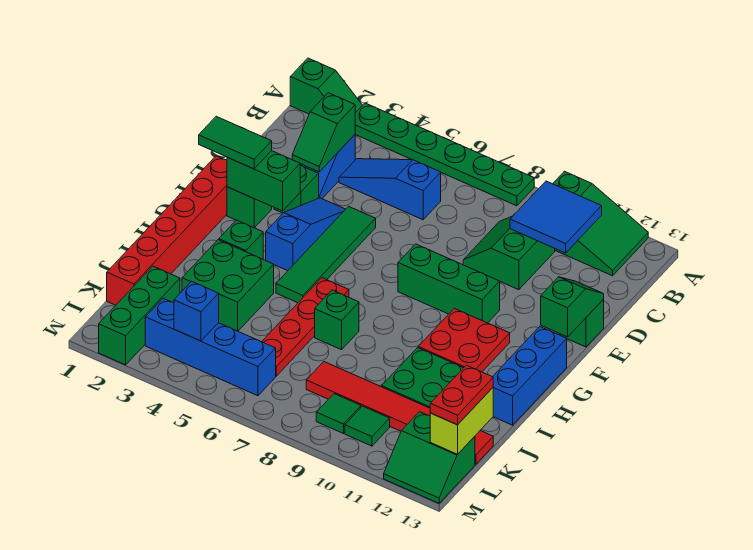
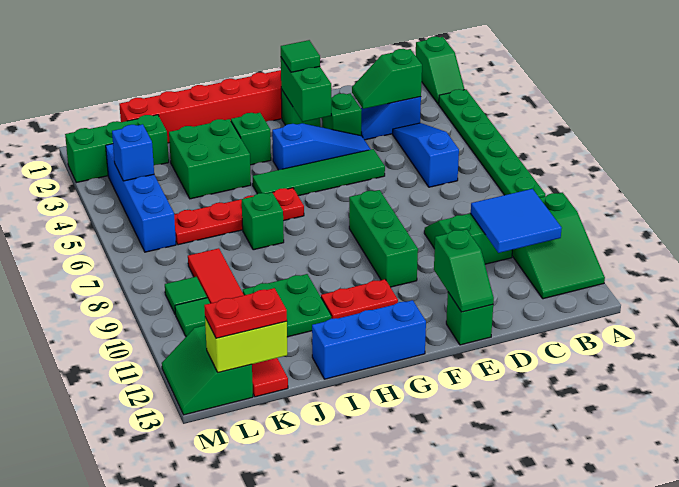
green 1x2 slope [541,277,604,337] -> green 1x2 slope turned to [434,229,494,312]
green 1x2 tile [199,116,272,169] -> green 1x1 tile [281,40,320,72]
red 2x2 plate [418,308,510,372] -> red 1x2 plate [321,279,398,319]

